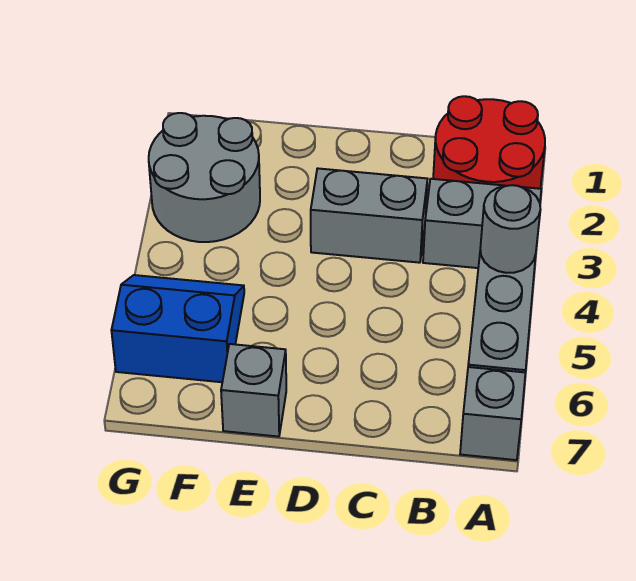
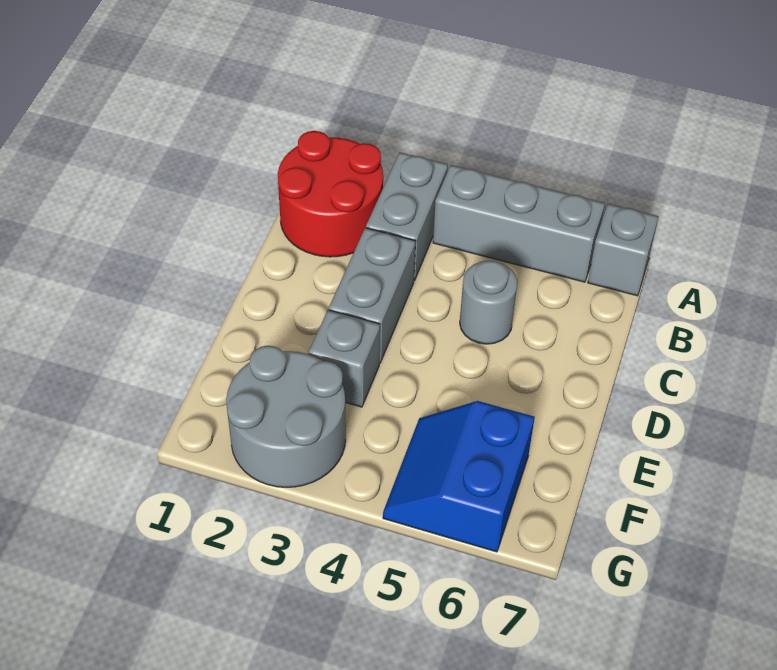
grey 1x1 round brick [480,185,541,273] -> grey 1x1 round brick moved to [460,261,517,344]
grey 1x1 brick [221,344,286,437] -> grey 1x1 brick moved to [309,310,380,407]

